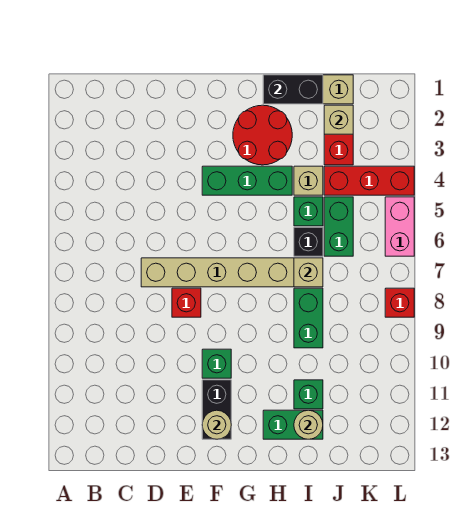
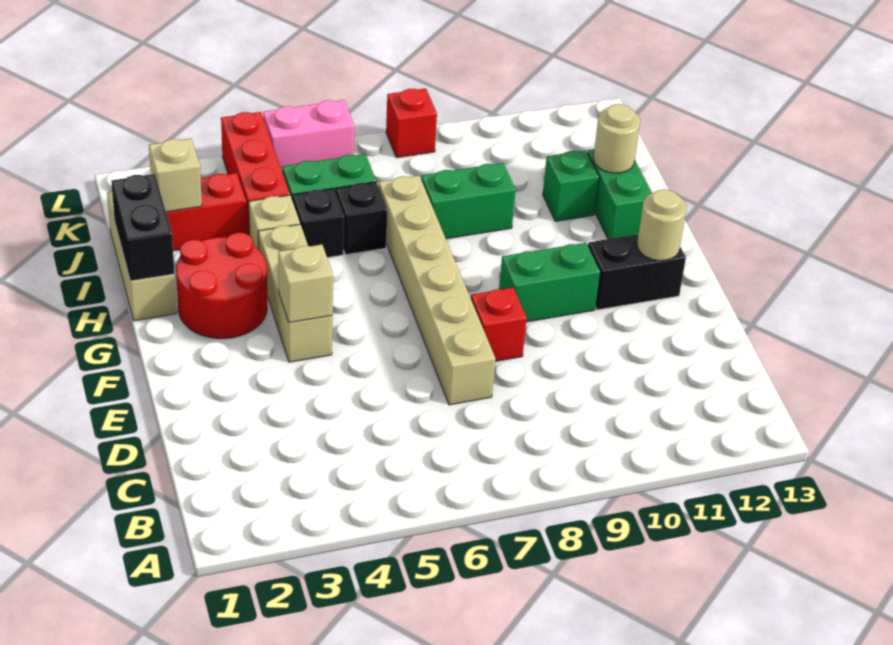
green 1x3 brick [202,166,292,195] -> tan 1x3 brick [258,224,333,362]
green 1x1 brick [202,349,231,378] -> green 1x2 brick [499,243,600,322]
green 1x1 brick [294,197,323,226] -> black 1x1 brick [292,189,344,258]
tan 1x1 brick [294,258,323,287] -> tan 1x1 brick moved to [278,245,333,323]

